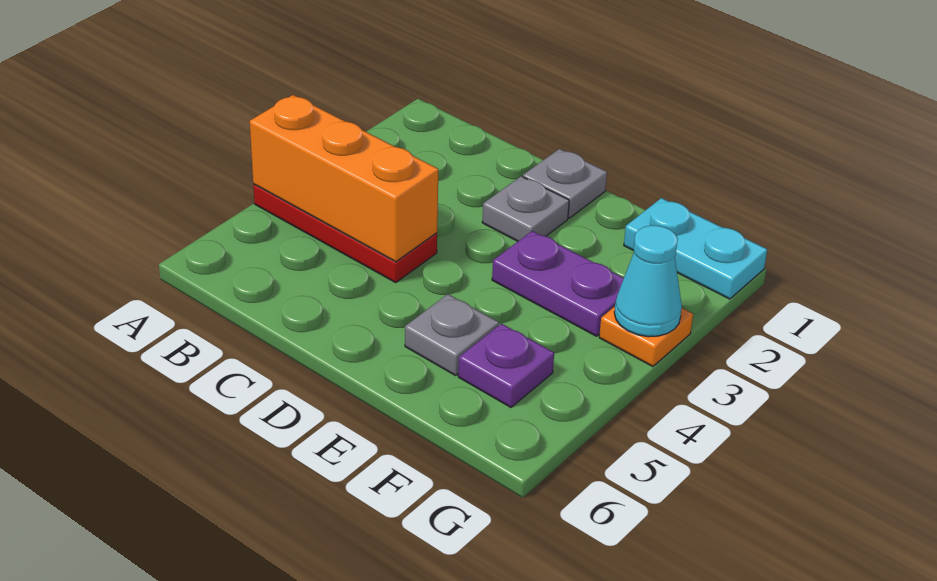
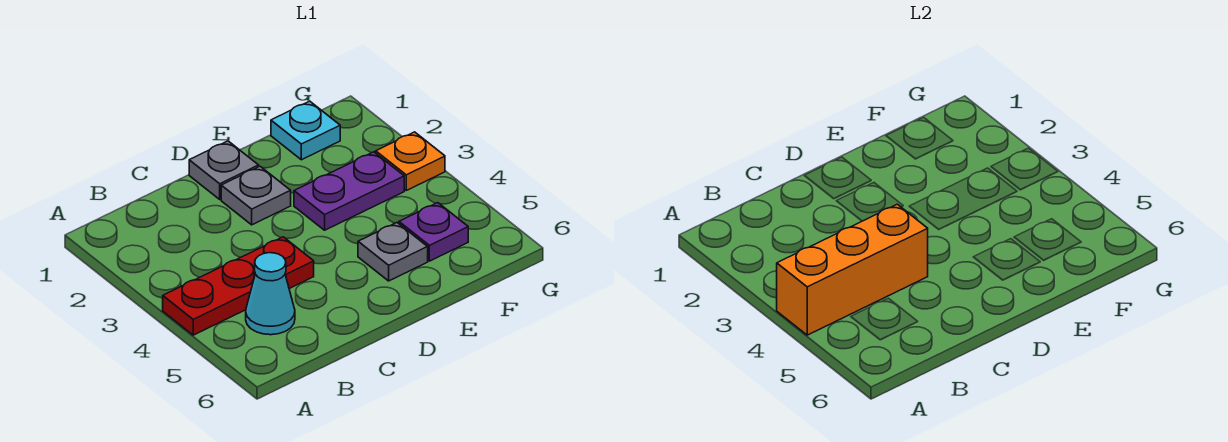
cyan 1x2 plate [624,198,767,299] -> cyan 1x1 plate [271,101,340,160]
cyan 1x1 cone [614,225,682,337] -> cyan 1x1 cone moved to [246,253,295,335]

